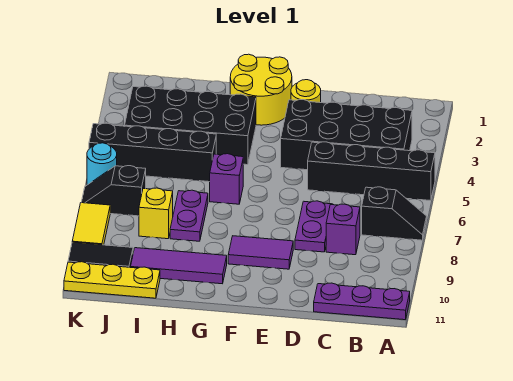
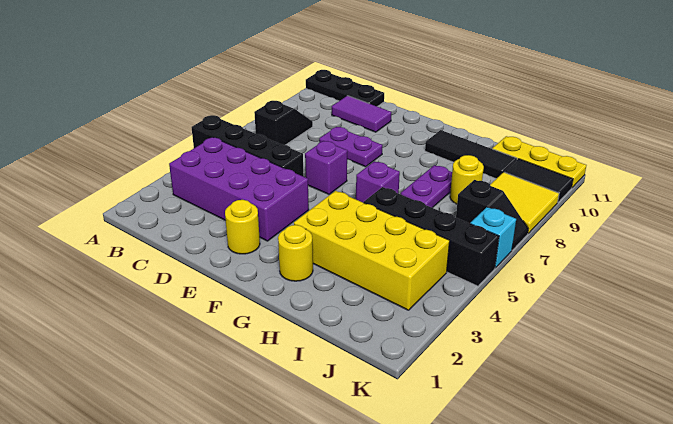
black 1x2 slope [362,187,427,240] -> black 1x2 slope turned to [254,101,313,145]
purple 1x3 plate [314,283,410,320] -> black 1x3 plate [306,70,384,107]
black 2x4 brick [281,100,412,170] -> purple 2x4 brick [169,137,309,241]
purple 1x1 brick [326,204,360,255] -> purple 1x1 brick moved to [305,141,347,194]
purple 1x2 plate [295,201,333,252] -> purple 1x2 plate turned to [319,127,383,167]
purple 1x2 tile [228,236,293,269] -> purple 1x2 tile moved to [332,96,391,132]
yellow 2x2 round brick [230,54,292,125] -> yellow 1x1 round brick [278,225,313,281]
black 2x4 brick [125,86,256,165] -> yellow 2x4 brick [294,191,449,310]
purple 1x3 tile [131,248,227,284] -> black 1x3 tile [425,130,517,179]
yellow 1x1 brick [139,188,173,239] -> yellow 1x1 round brick [450,155,484,204]
cyan 1x1 round brick [87,143,117,185] -> cyan 1x1 brick [470,207,516,268]
yellow 1x2 tile [72,203,110,245] -> yellow 2x2 tile [490,172,559,233]

